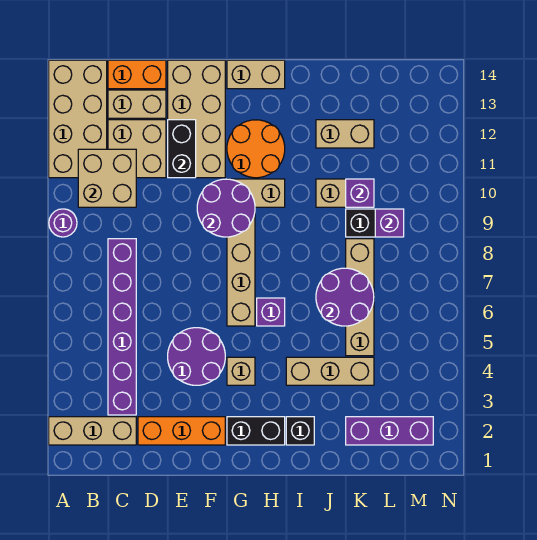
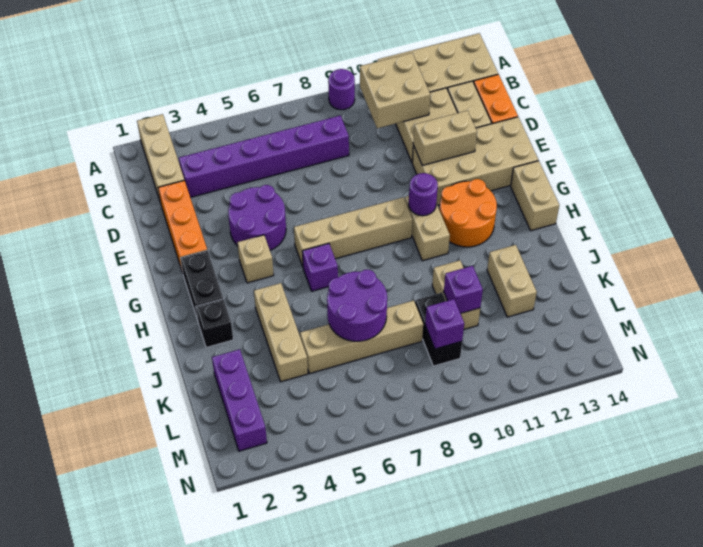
black 1x2 brick [168,120,196,178] -> tan 1x2 brick [413,111,477,165]
purple 2x2 round brick [197,179,255,237] -> purple 1x1 round brick [409,173,438,216]

